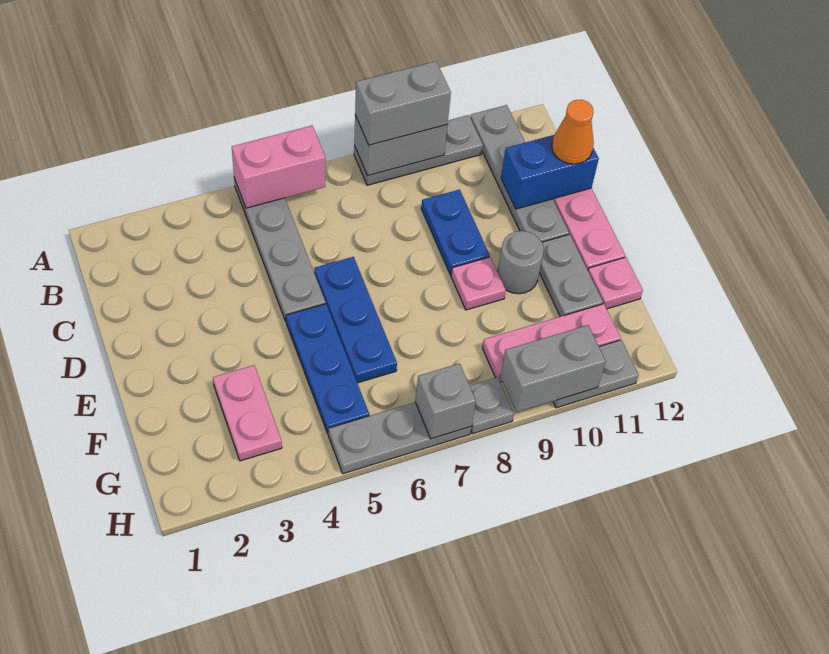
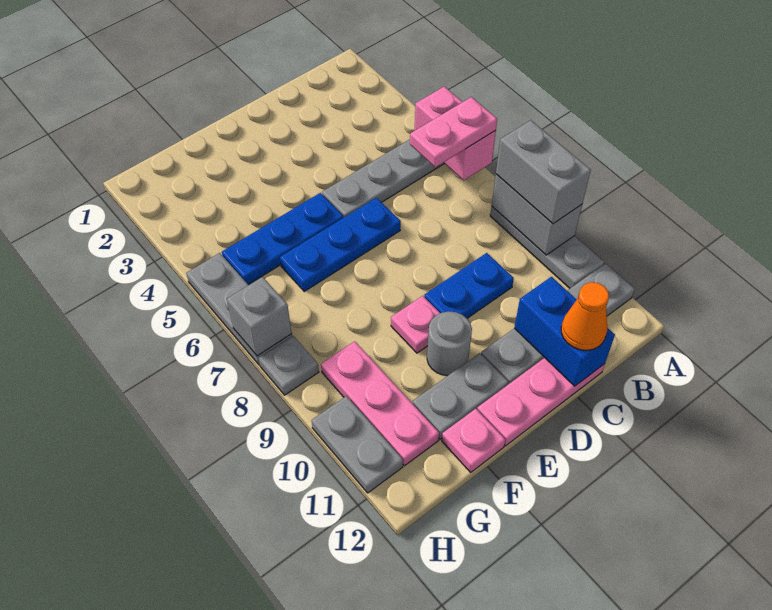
pink 1x2 plate [213,365,282,461] -> pink 1x2 plate moved to [410,97,497,167]
grey 1x2 brick [500,325,606,412] -> none

